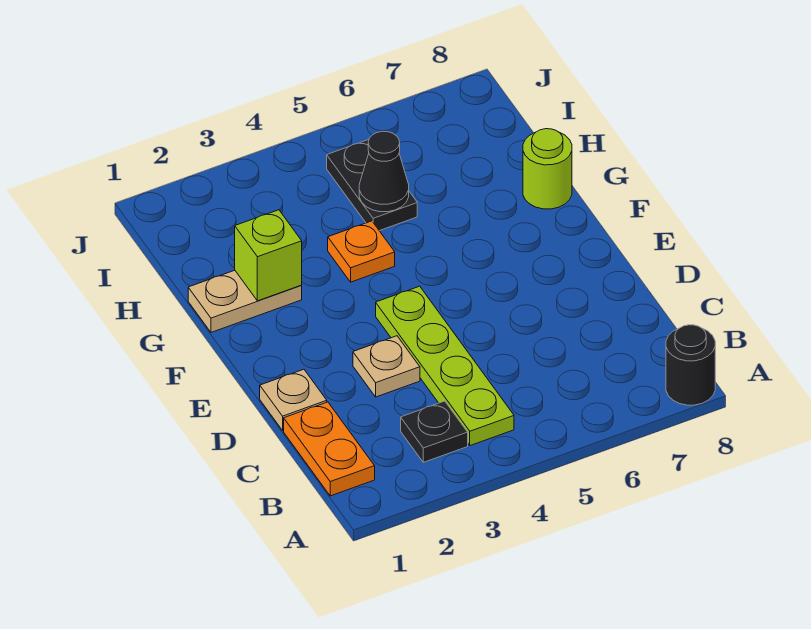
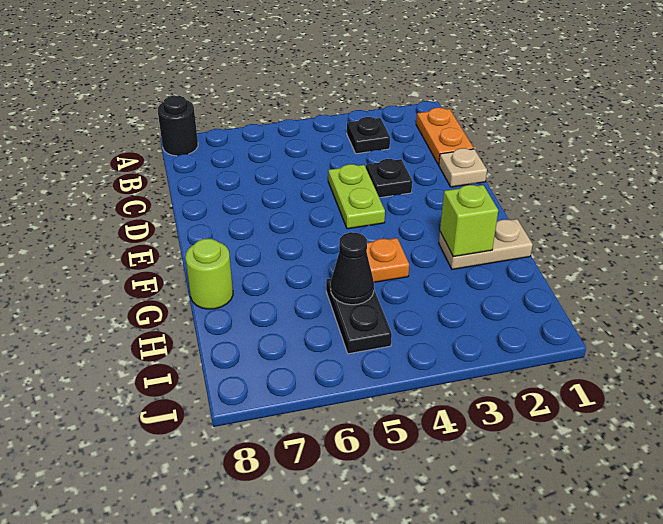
lime 1x4 plate [376,286,514,446] -> lime 1x2 plate [328,164,385,229]
tan 1x1 plate [353,336,420,397] -> black 1x1 plate [366,159,412,198]

